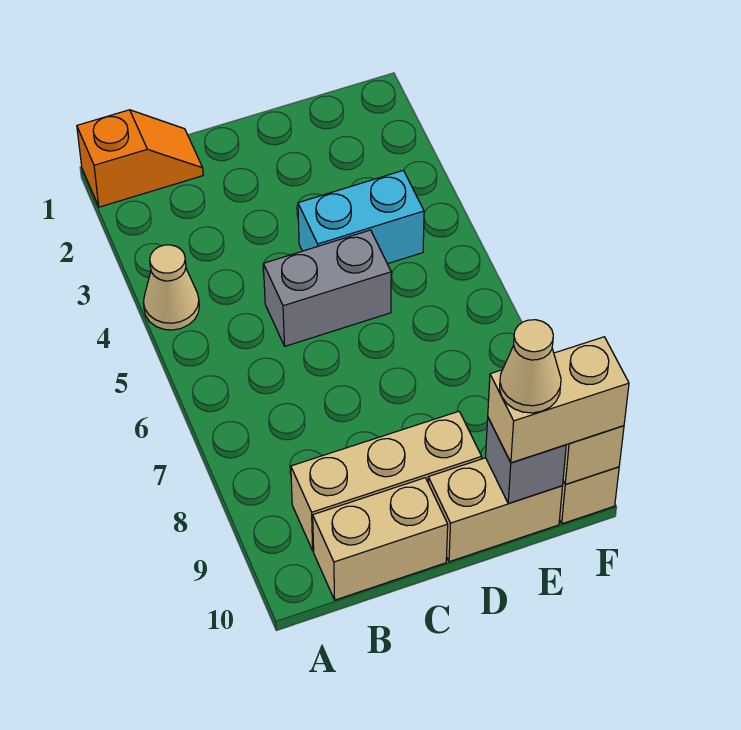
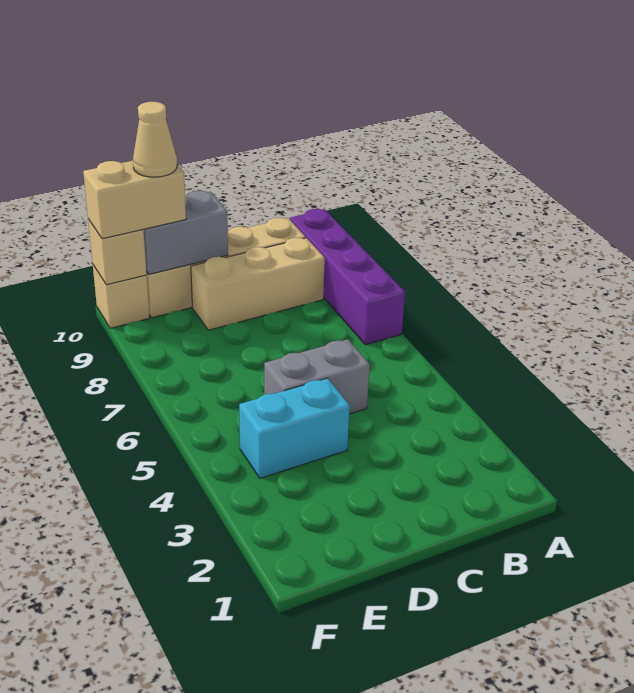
orange 1x2 slope [77,110,203,207] -> none
tan 1x1 cone [143,245,199,330] -> none
none -> purple 1x4 brick [290,209,405,345]
grey 1x1 brick [486,418,566,504] -> grey 1x2 brick [143,191,228,274]

